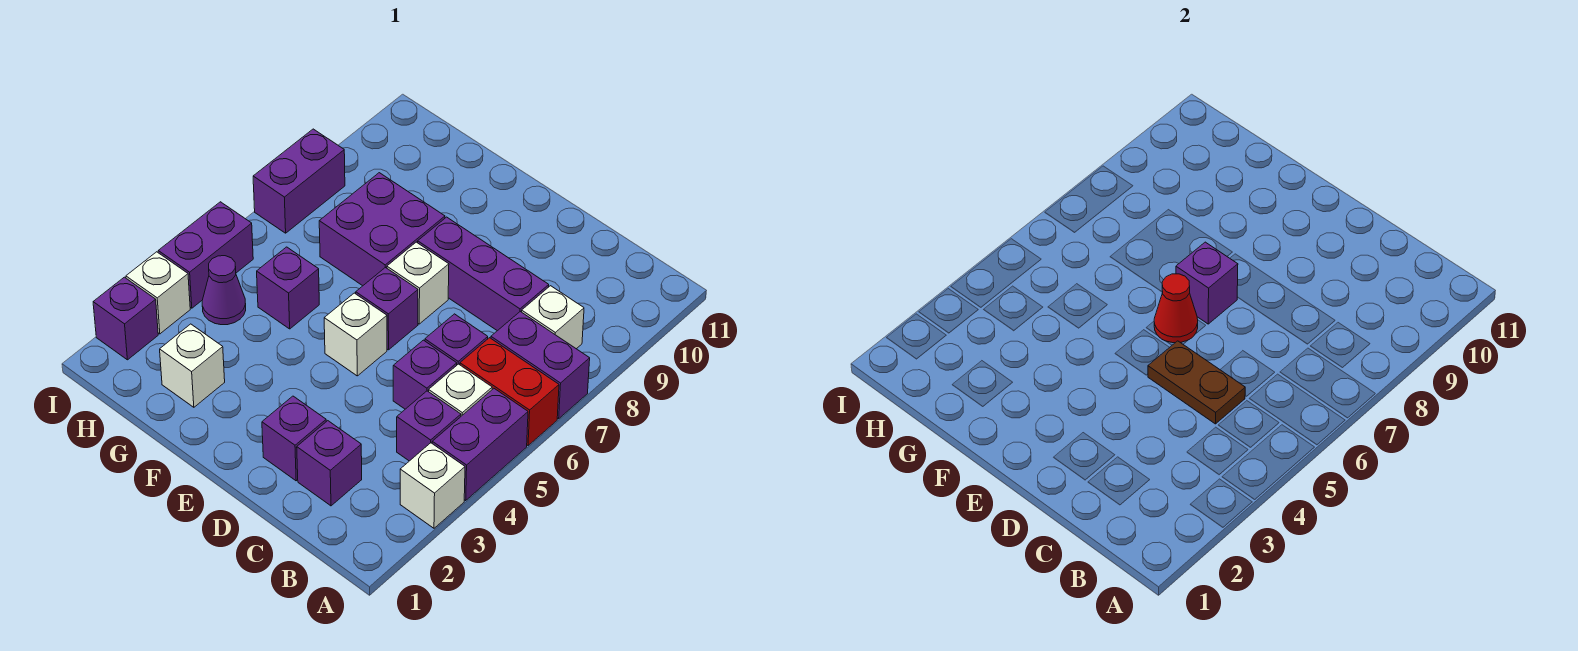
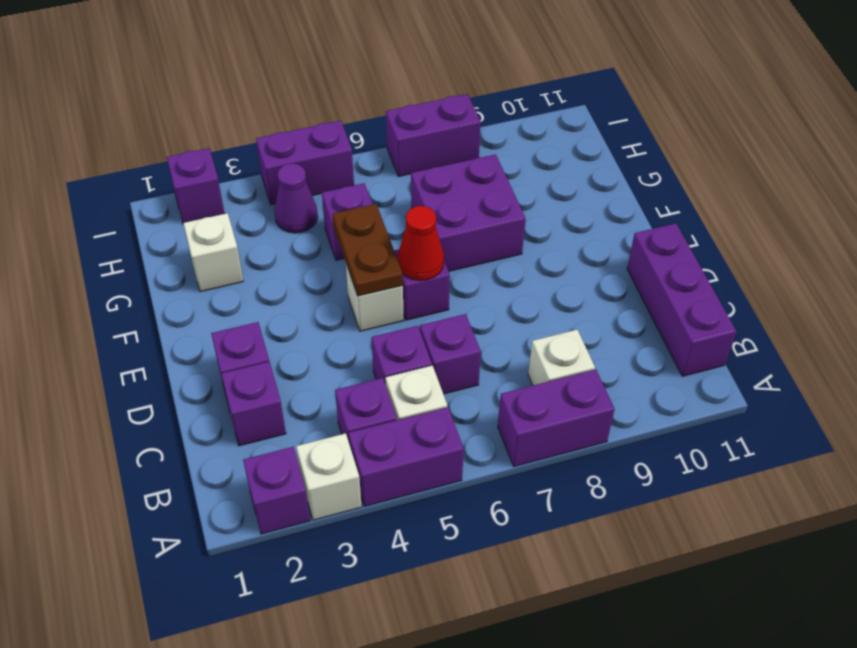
red 1x2 brick [460,338,559,446] -> none
purple 1x2 brick [491,312,590,419] -> purple 1x2 brick turned to [498,369,615,466]
brown 1x2 plate [1148,341,1245,424] -> brown 1x2 plate moved to [332,204,403,296]
purple 1x3 brick [418,217,549,331] -> purple 1x3 brick moved to [627,223,736,376]
white 1x1 brick [387,242,449,324] -> none
purple 1x1 brick [1176,242,1238,324] -> purple 1x1 brick moved to [243,447,310,534]
white 1x1 brick [126,252,190,334] -> none

